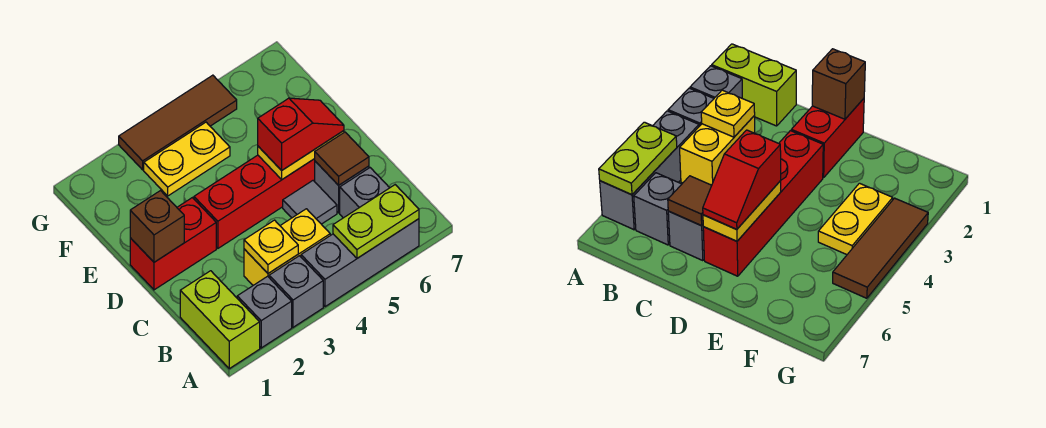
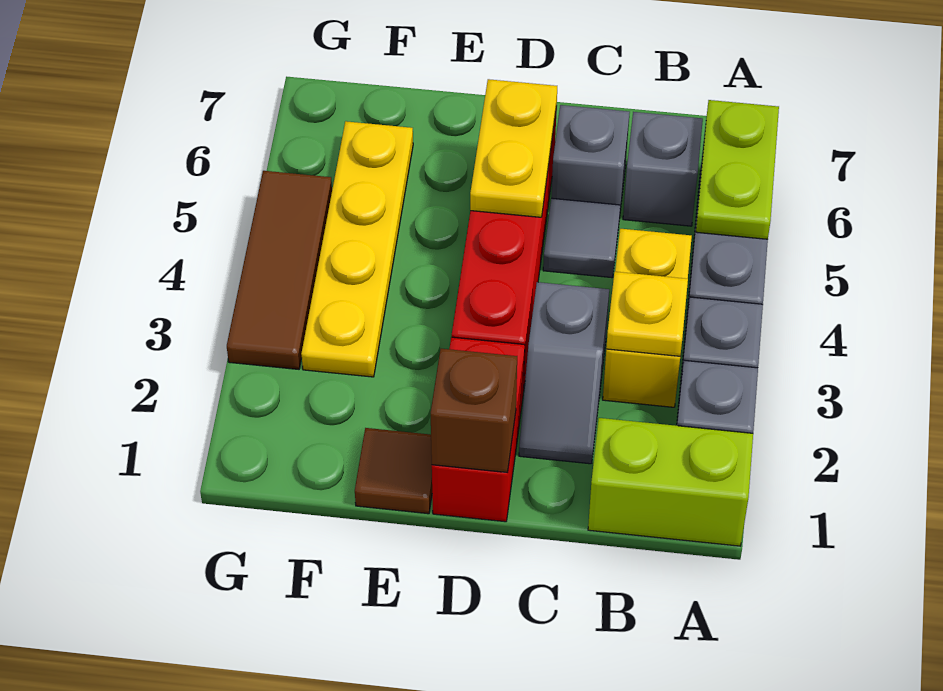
none -> grey 1x2 slope [519,282,609,464]
brown 1x1 tile [315,132,369,185] -> brown 1x1 tile moved to [355,428,432,514]
red 1x2 slope [258,98,344,170] -> none
yellow 1x2 plate [144,122,230,196] -> yellow 1x4 plate [301,121,413,377]

